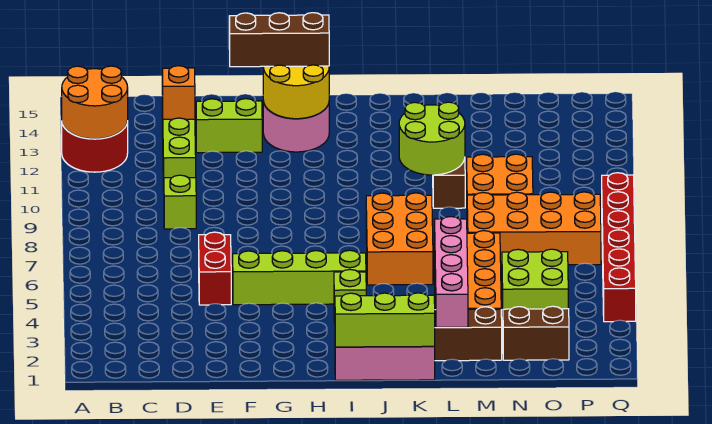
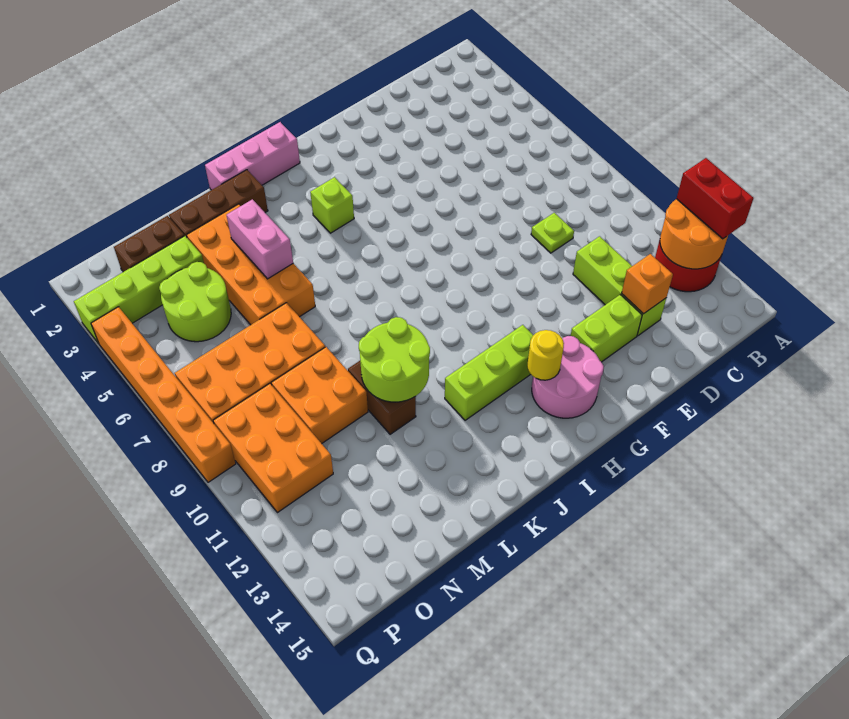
lime 1x1 brick [164,175,196,229] -> lime 1x1 plate [531,213,574,253]
red 1x2 brick [199,232,231,305] -> red 1x2 brick moved to [677,158,754,239]
lime 1x4 brick [233,250,366,305] -> lime 1x4 brick moved to [74,236,204,342]
brown 1x3 brick [229,13,329,67] -> none
yellow 2x2 round brick [263,65,329,119] -> yellow 1x1 round brick [527,330,564,380]
lime 1x3 brick [335,293,435,347] -> lime 1x3 brick moved to [445,325,533,420]
orange 2x3 brick [366,193,433,285] -> orange 2x3 brick moved to [213,384,333,513]
pink 1x4 brick [434,217,468,327] -> pink 1x2 brick [227,199,293,279]
lime 2x2 brick [502,249,568,316] -> lime 2x2 round brick [159,262,231,342]
red 1x6 brick [602,173,636,322] -> orange 1x6 brick [91,307,236,482]

